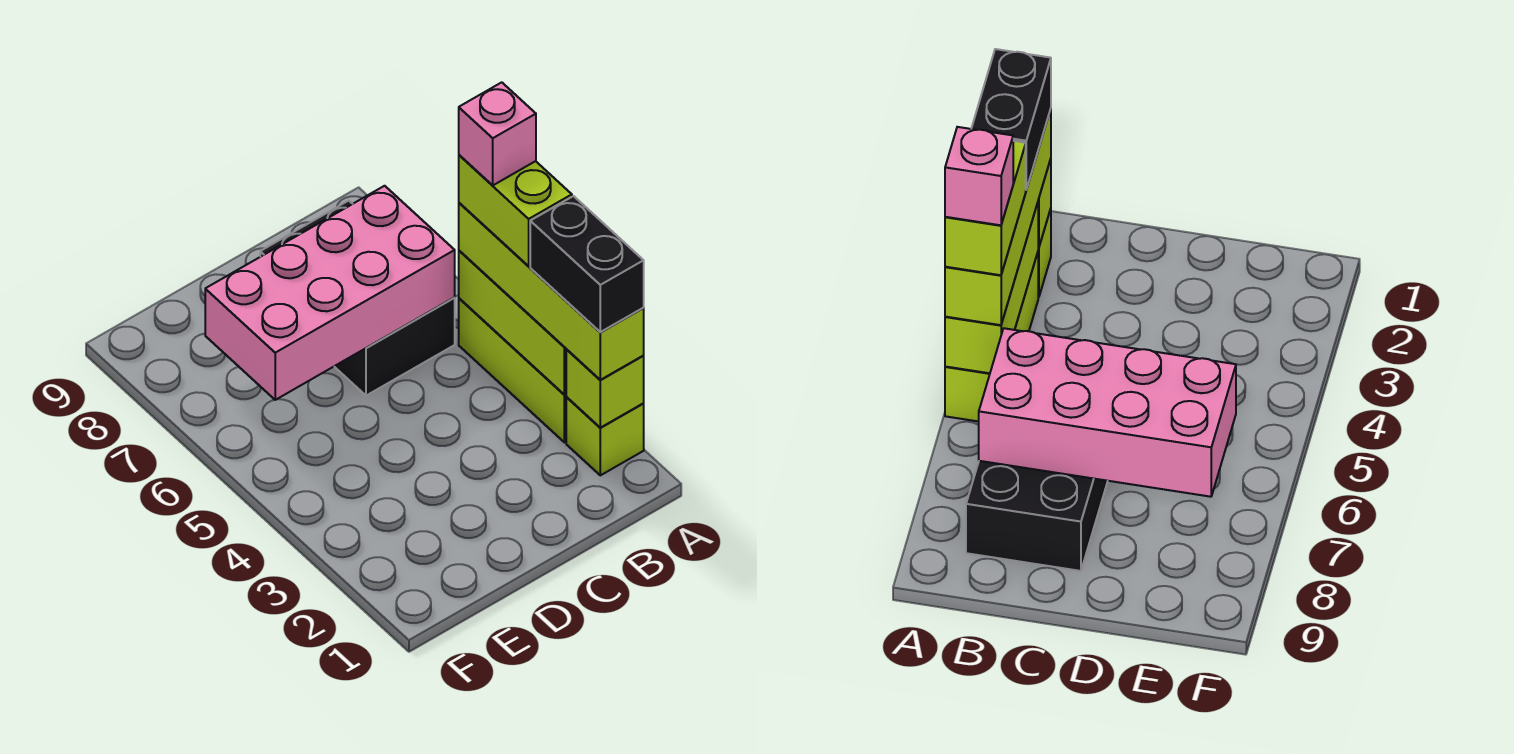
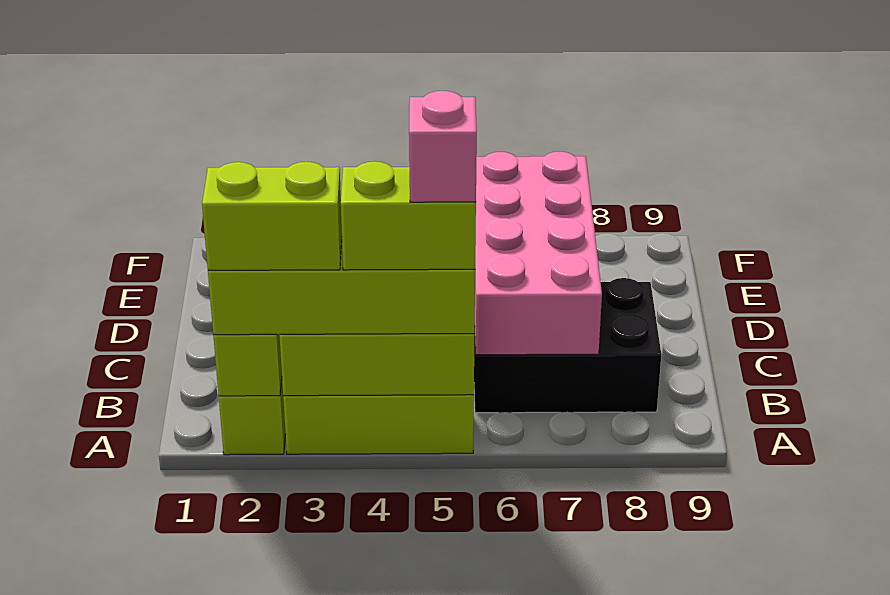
black 1x2 brick [530,196,644,332] -> lime 1x2 brick [202,162,342,270]

